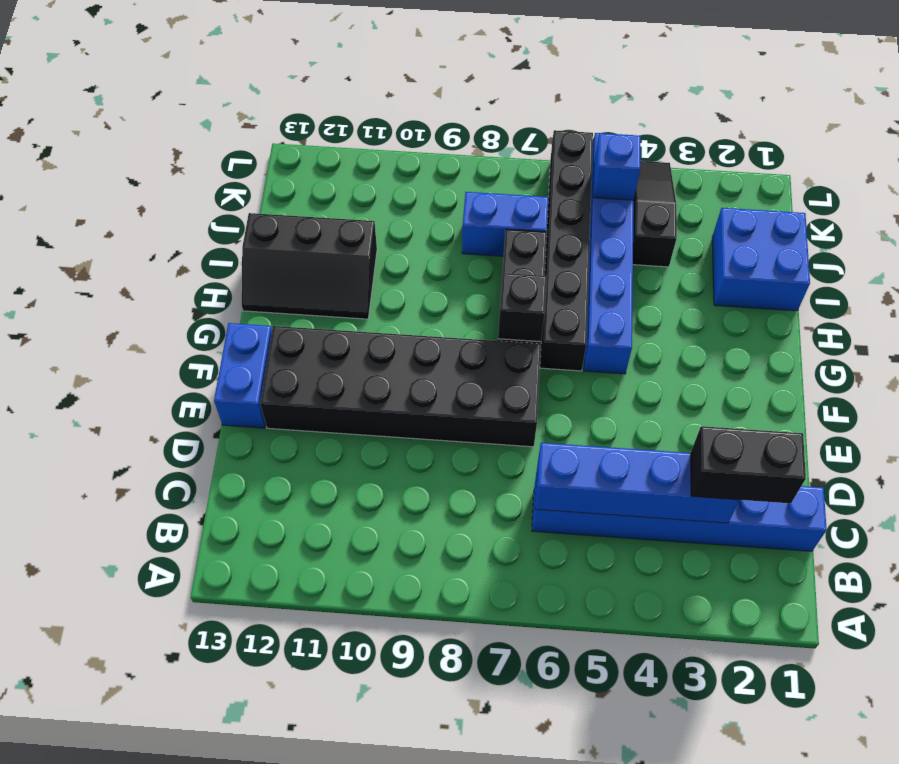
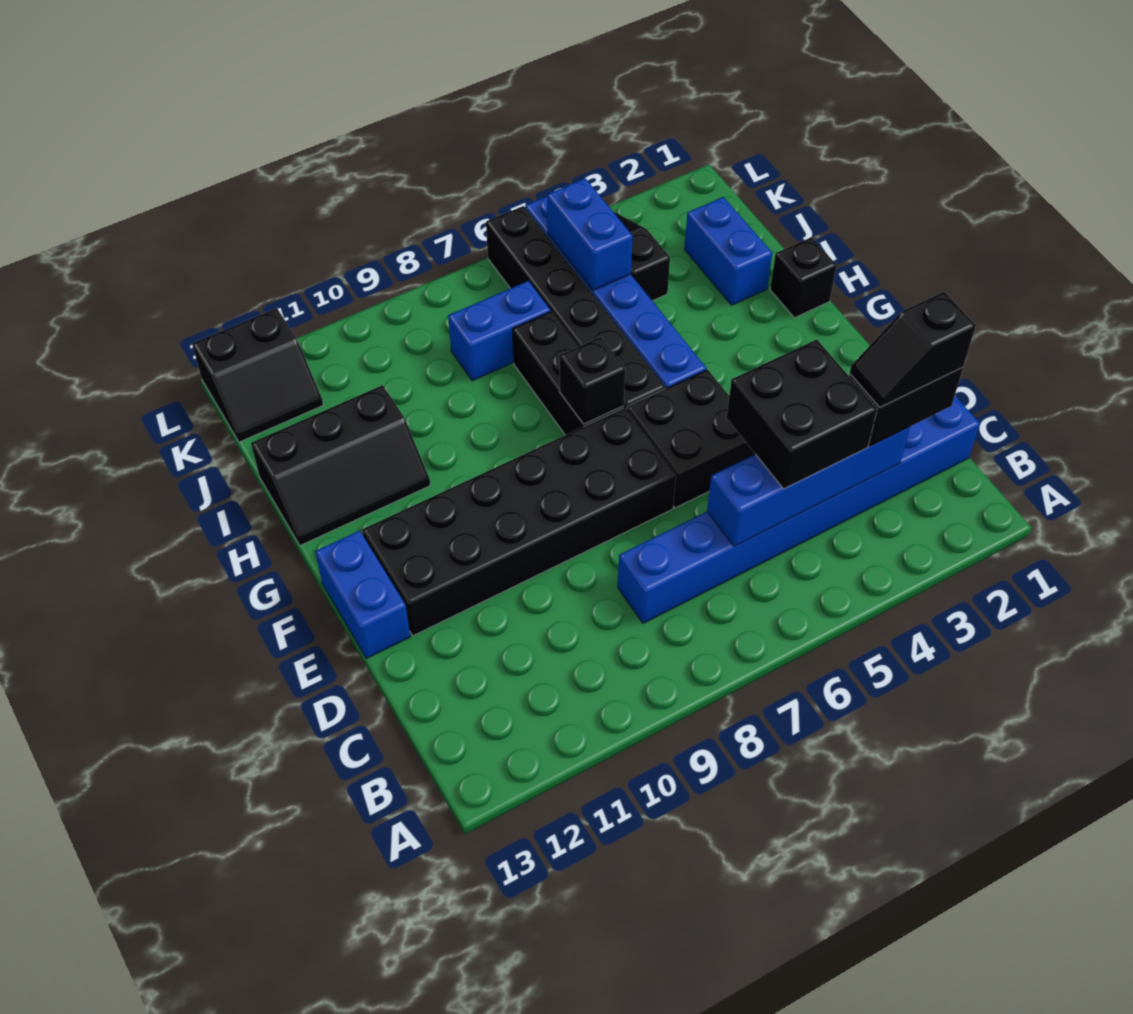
blue 1x6 brick [532,472,827,551] -> blue 1x8 brick [618,396,980,623]
none -> black 1x2 slope [850,292,976,407]
none -> black 2x2 brick [727,340,877,489]
none -> black 2x2 brick [627,370,755,508]
none -> black 1x1 brick [770,237,837,318]
blue 2x2 brick [712,208,810,311] -> blue 1x2 brick [684,197,772,305]
blue 1x1 brick [593,133,641,200] -> blue 1x2 brick [547,178,633,290]
none -> black 2x2 slope [192,308,323,442]

